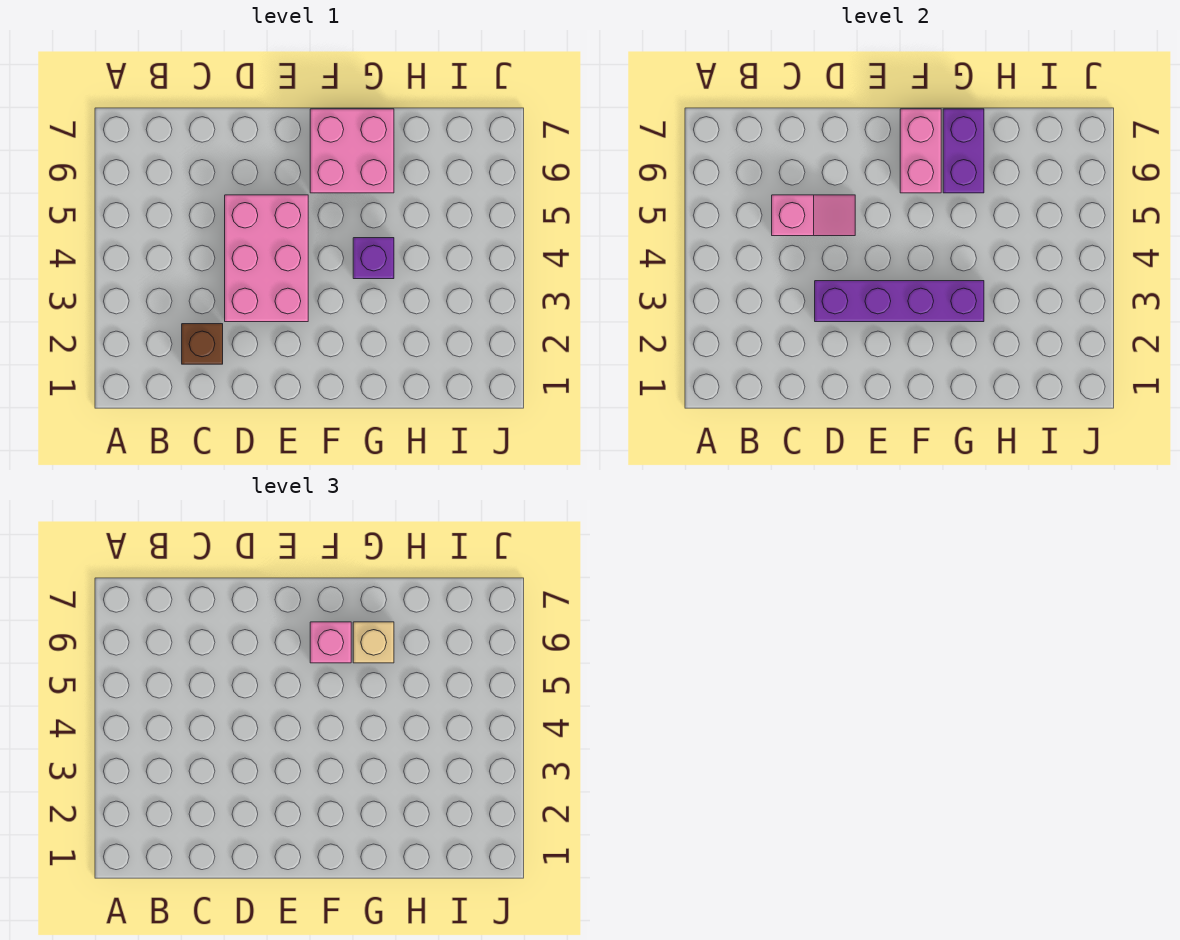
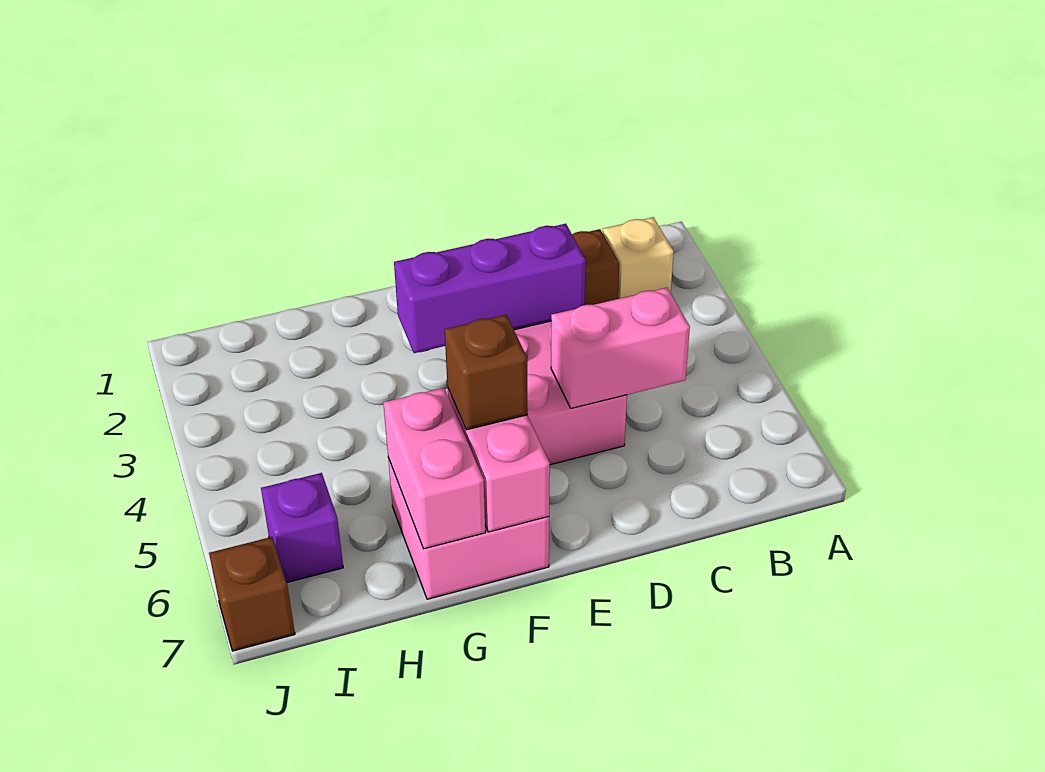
pink 1x2 slope [772,195,855,236] -> pink 1x2 brick [551,288,690,408]
purple 1x4 brick [815,281,984,322] -> purple 1x3 brick [394,224,586,353]
pink 1x1 brick [310,622,351,663] -> brown 1x1 brick [445,315,528,430]
purple 1x1 brick [353,238,394,279] -> purple 1x1 brick moved to [261,473,343,582]
purple 1x2 brick [943,109,984,193] -> pink 1x2 brick [383,388,485,549]
tan 1x1 brick [353,622,394,663] -> tan 1x1 brick moved to [603,217,674,299]
none -> brown 1x1 brick [209,537,295,651]

